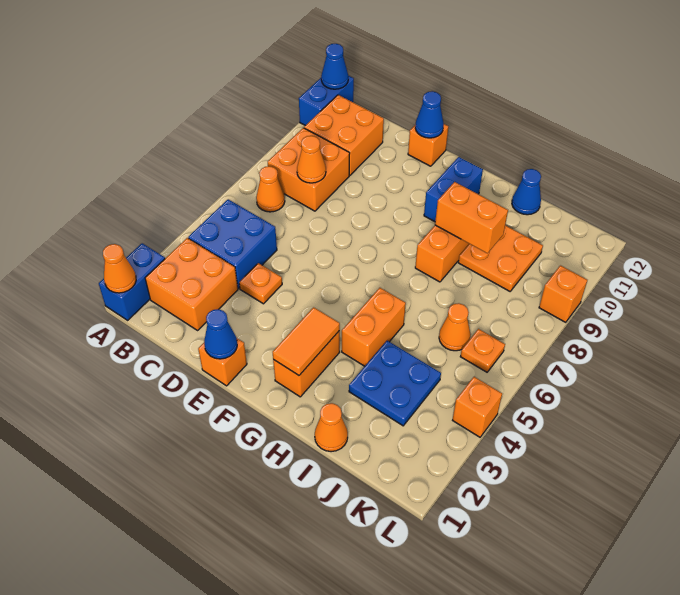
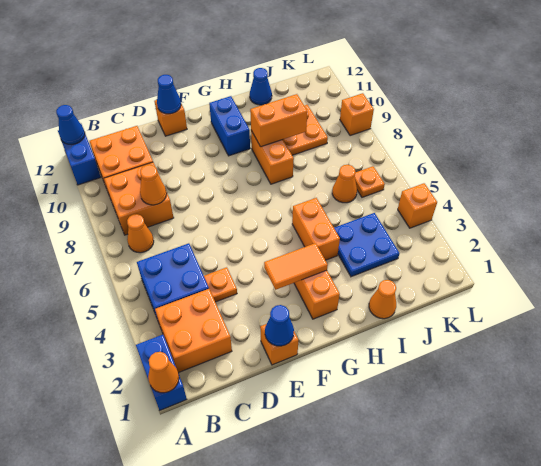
orange 1x2 tile [273,307,340,375] -> orange 1x2 tile turned to [264,243,328,290]

